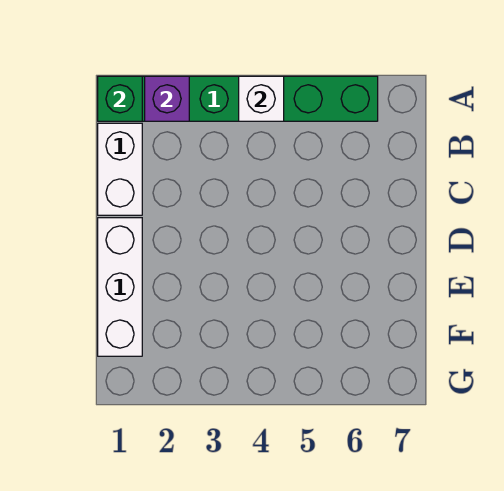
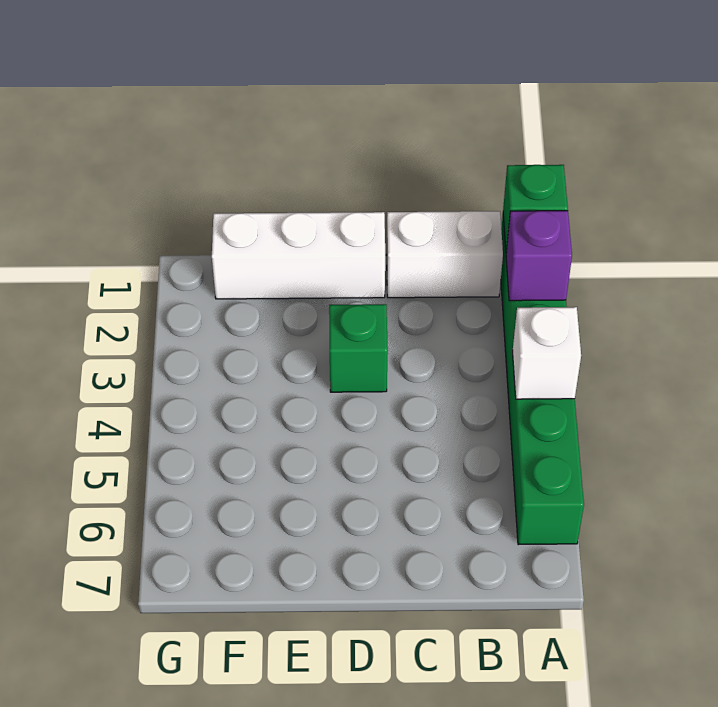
none -> green 1x1 brick [329,304,388,392]

